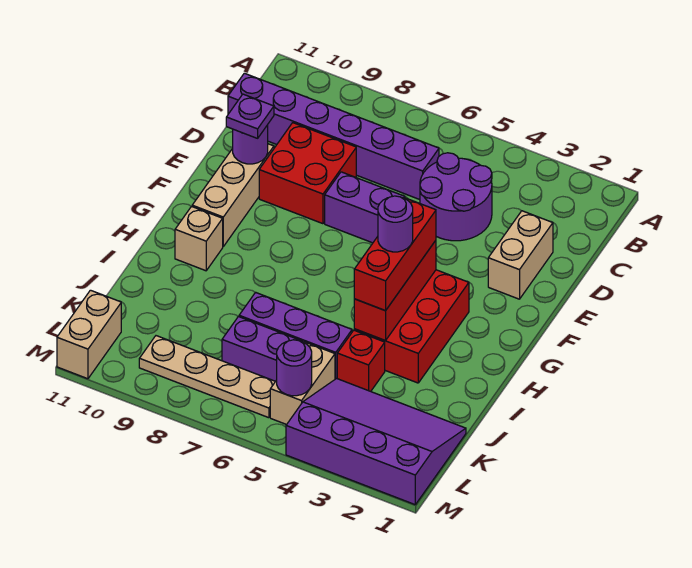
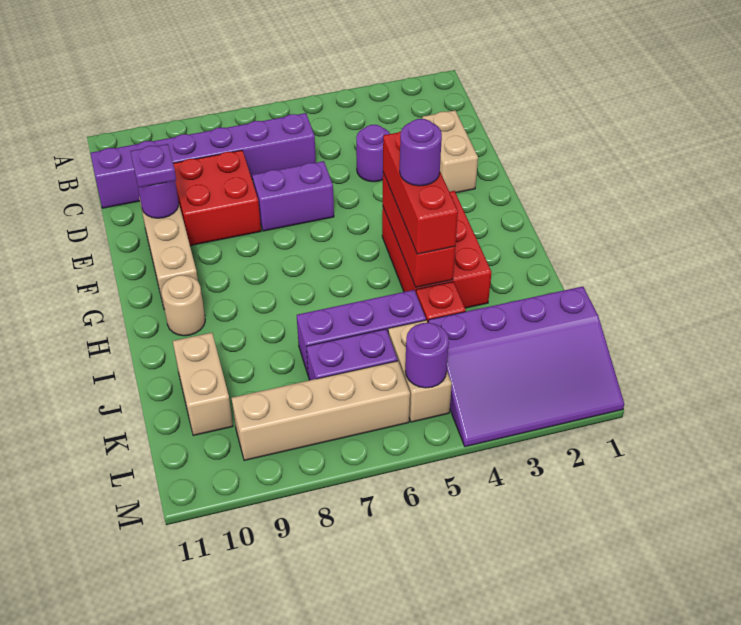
purple 2x2 round brick [420,153,492,241] -> purple 1x1 round brick [356,125,390,182]
tan 1x1 brick [175,206,223,271] -> tan 1x1 round brick [162,275,205,336]
purple 3x4 slope [286,379,466,504] -> purple 3x4 slope turned to [428,286,624,447]
tan 1x4 plate [139,336,275,418] -> tan 1x4 brick [232,361,410,461]
tan 1x2 brick [57,290,121,379] -> tan 1x2 brick moved to [173,333,233,436]

